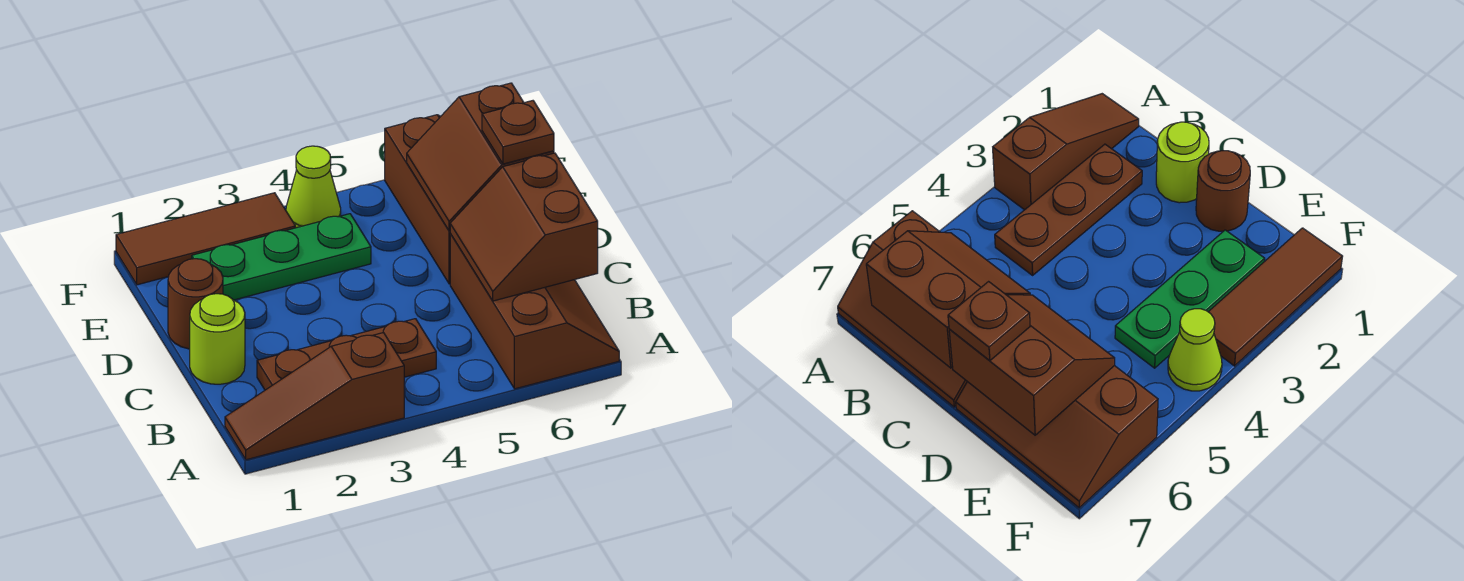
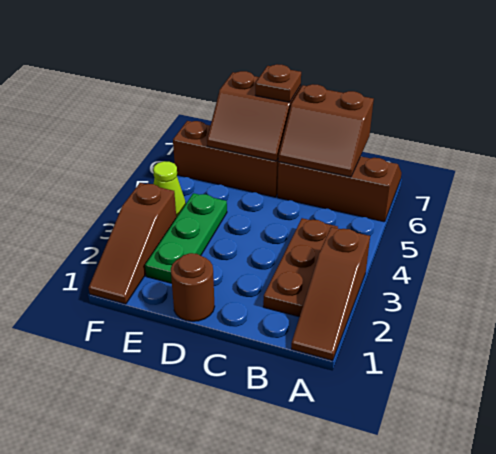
lime 1x1 round brick [190,294,245,384] -> none
brown 1x3 tile [116,193,295,285] -> brown 1x3 slope [89,183,176,304]

